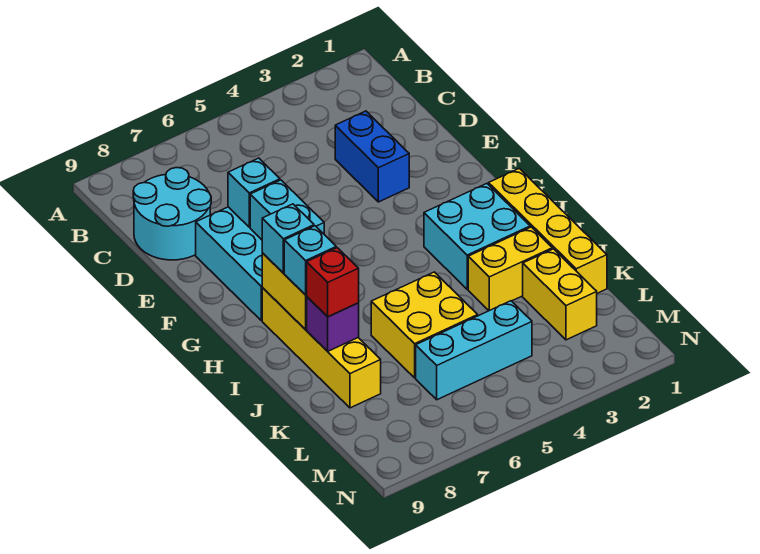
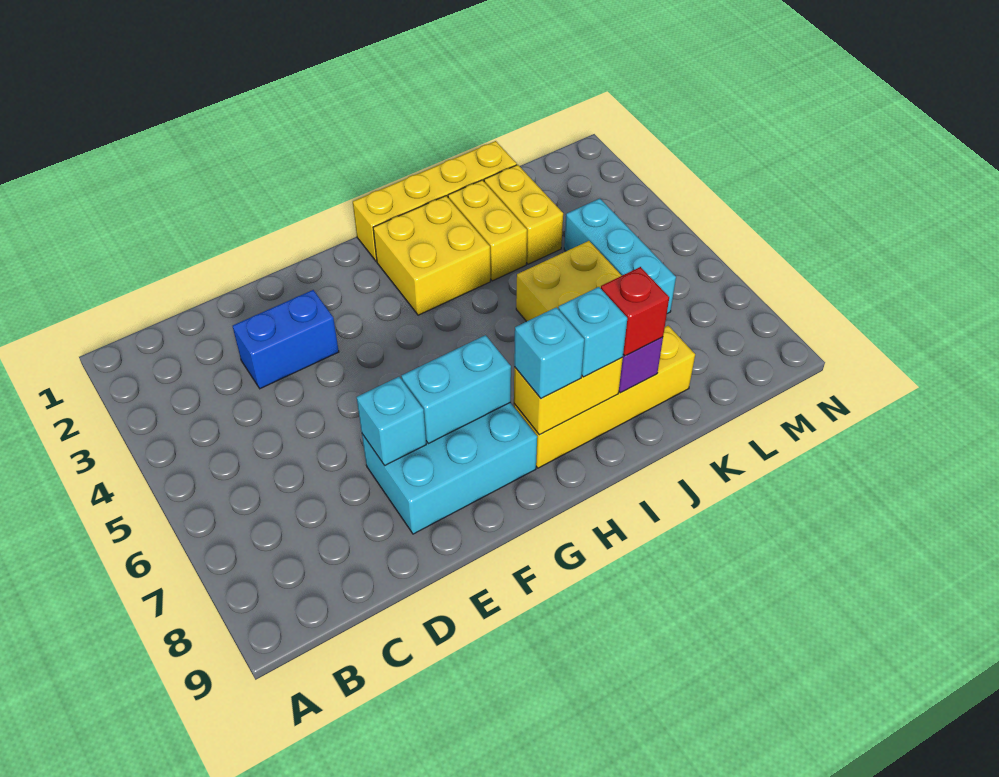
cyan 2x2 round brick [133,168,211,260] -> none
cyan 2x2 brick [424,184,530,289] -> yellow 2x2 brick [373,196,490,315]
yellow 1x2 brick [523,249,597,340] -> yellow 1x2 brick turned to [484,165,563,264]

